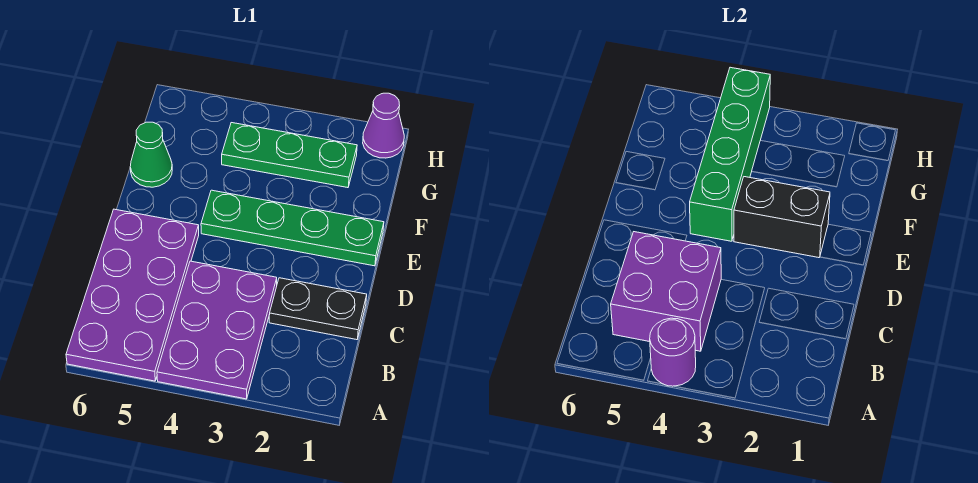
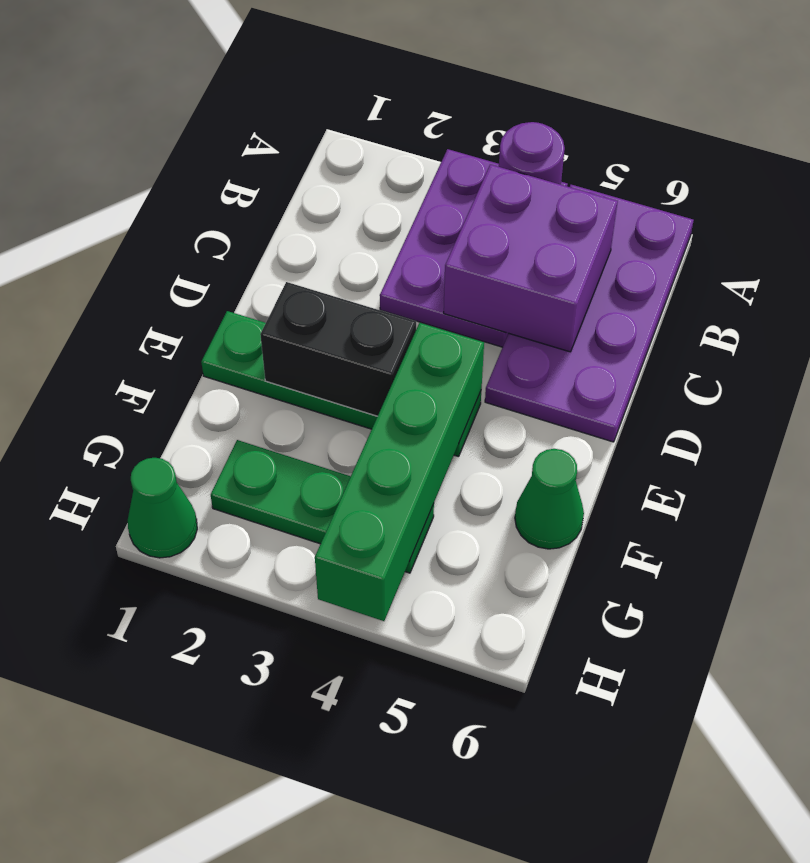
black 1x2 plate [269,278,367,340] -> none
purple 1x1 cone [363,93,404,158] -> green 1x1 cone [128,458,197,558]

